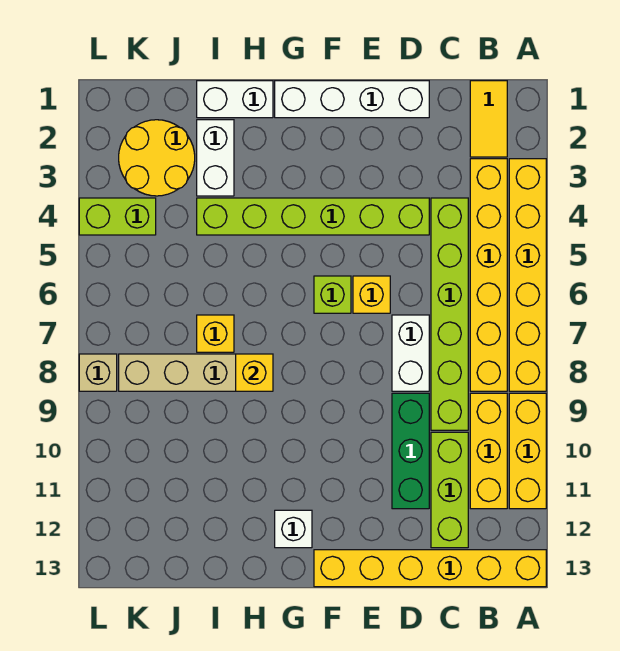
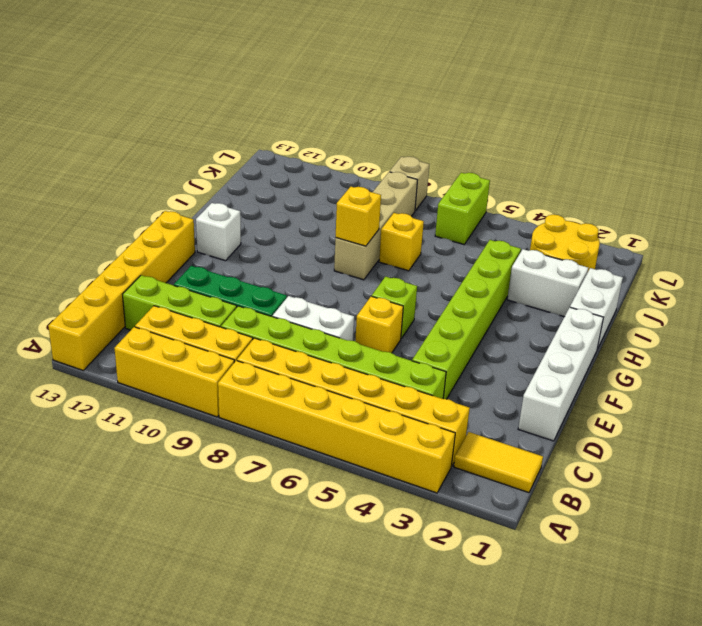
lime 1x2 brick [79,198,156,235] -> lime 1x2 brick moved to [435,173,490,244]

